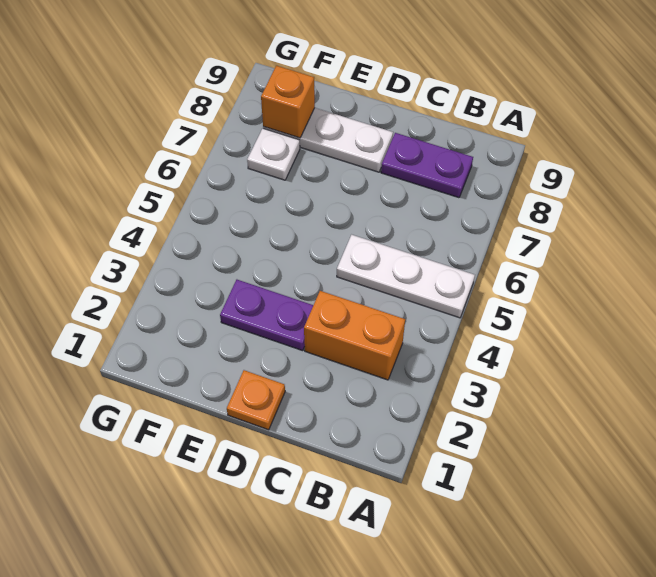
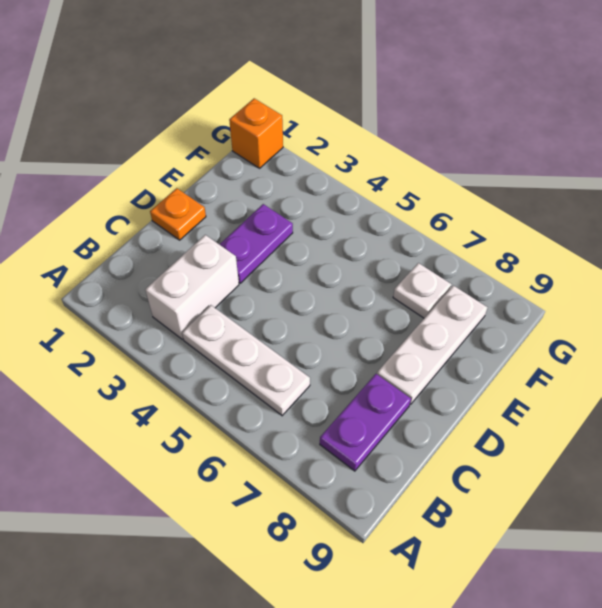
white 1x3 plate [337,235,475,318] -> white 1x3 plate turned to [182,305,310,416]
orange 1x2 brick [304,291,405,380] -> white 1x2 brick [145,235,239,339]
orange 1x1 brick [261,66,315,138] -> orange 1x1 brick moved to [229,98,283,168]

